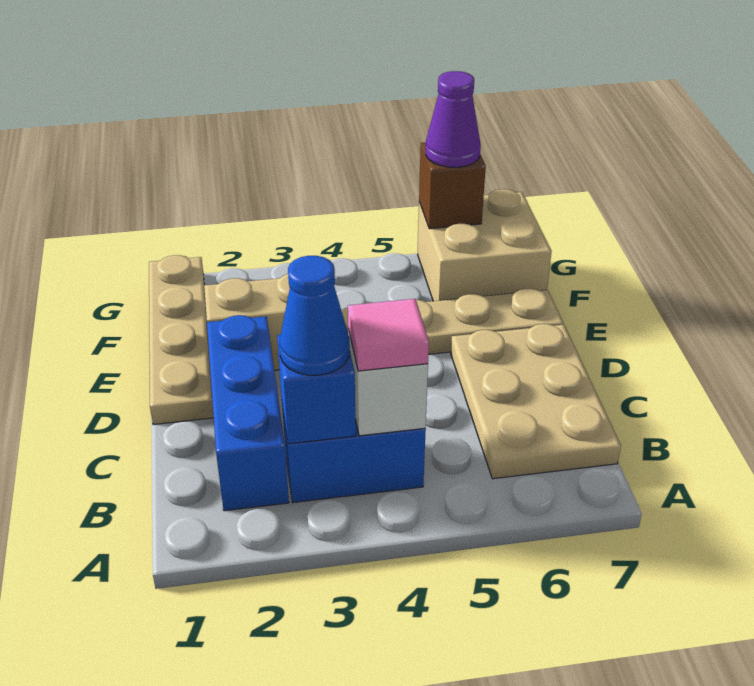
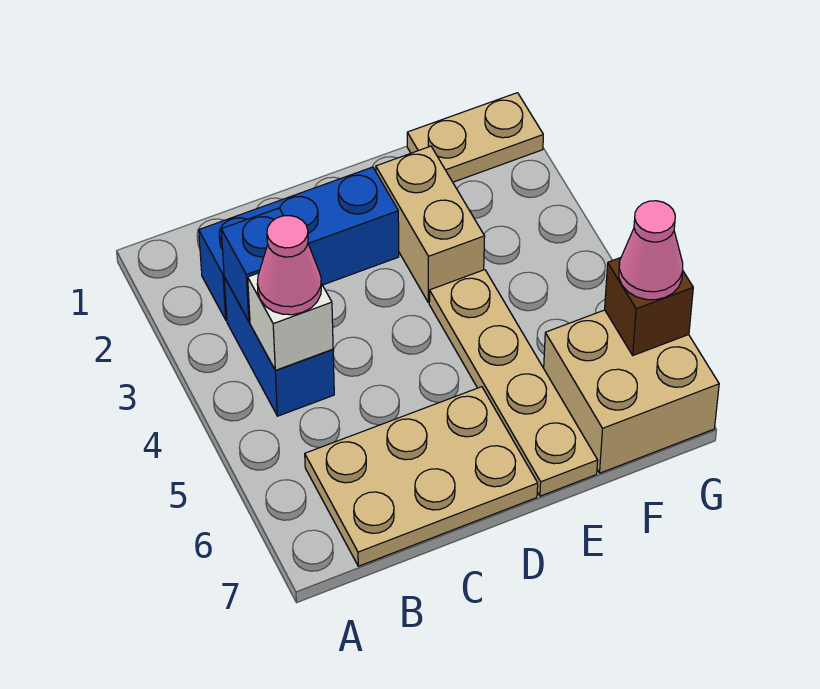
blue 1x1 cone [279,256,350,375] -> none
pink 1x1 tile [348,299,429,371] -> pink 1x1 cone [257,216,321,315]
tan 1x4 plate [149,255,214,425] -> tan 1x2 plate [407,93,543,182]
purple 1x1 cone [426,71,481,167] -> pink 1x1 cone [619,201,683,300]

